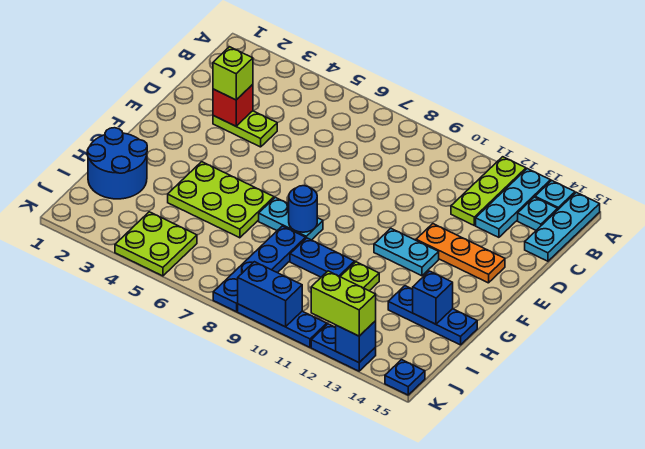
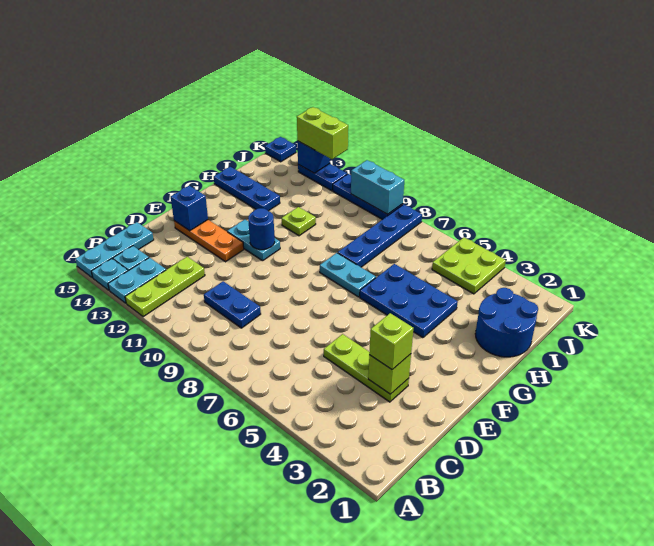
cyan 1x3 plate [476,169,551,237] -> cyan 1x2 plate [108,258,166,303]
lime 1x2 plate [213,111,277,147] -> lime 1x3 plate [324,334,409,402]
red 1x1 brick [213,84,253,126] -> lime 1x1 brick [368,354,411,394]
lime 2x3 plate [168,162,274,238] -> blue 2x3 plate [360,264,458,338]
blue 1x1 round brick [289,186,317,232] -> blue 1x1 round brick moved to [248,208,275,250]
blue 1x2 plate [290,238,355,277] -> blue 1x2 plate moved to [204,281,261,328]
blue 1x1 brick [413,271,453,324] -> blue 1x1 brick moved to [171,186,208,231]
blue 1x2 brick [238,262,302,327] -> cyan 1x2 brick [351,160,404,214]

